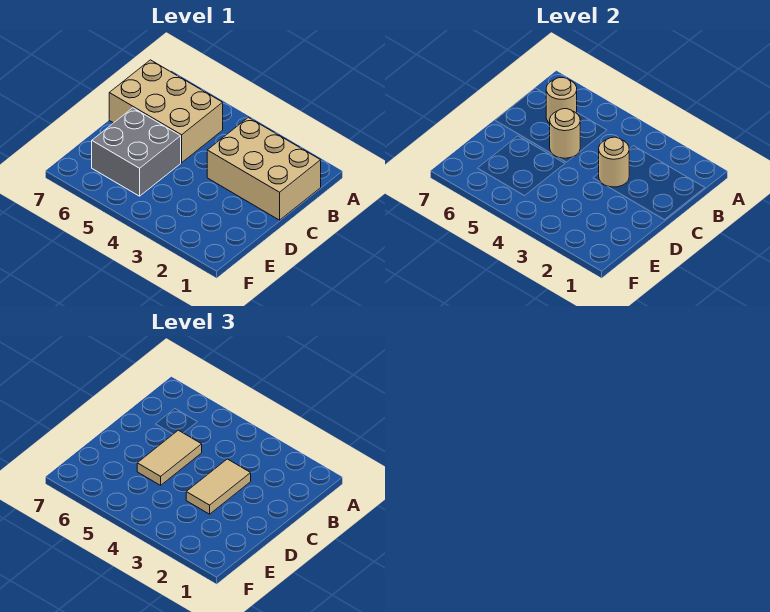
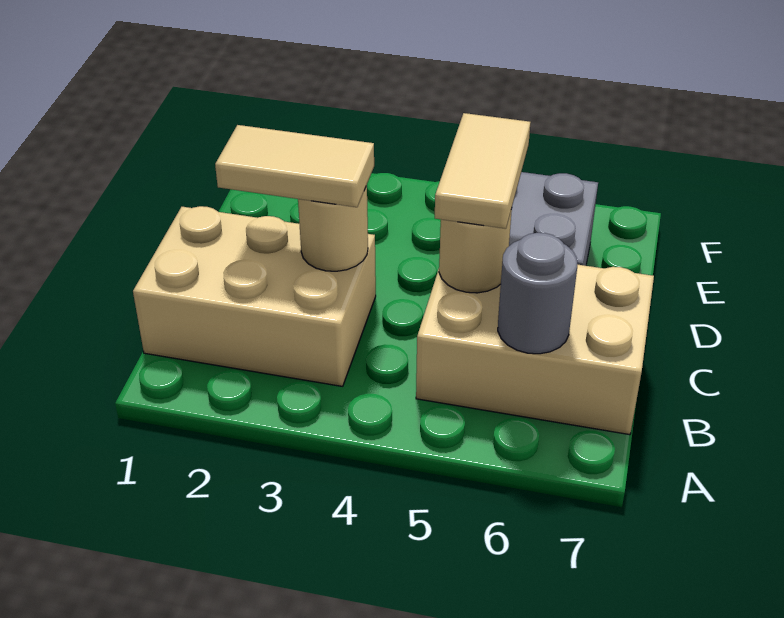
tan 1x1 round brick [546,78,577,123] -> grey 1x1 round brick [498,233,577,354]
tan 1x2 tile [186,459,251,514] -> tan 1x2 tile turned to [215,125,374,207]

